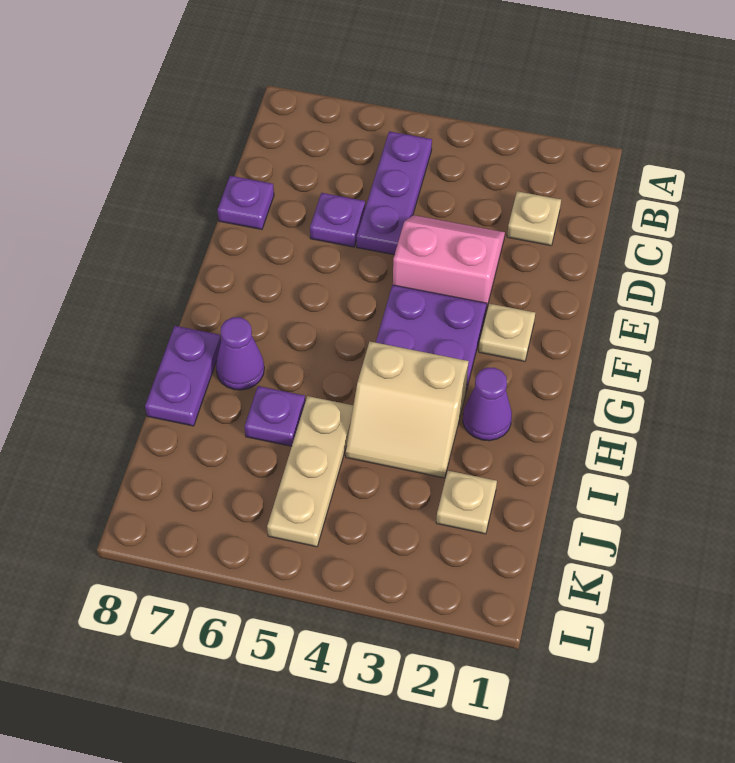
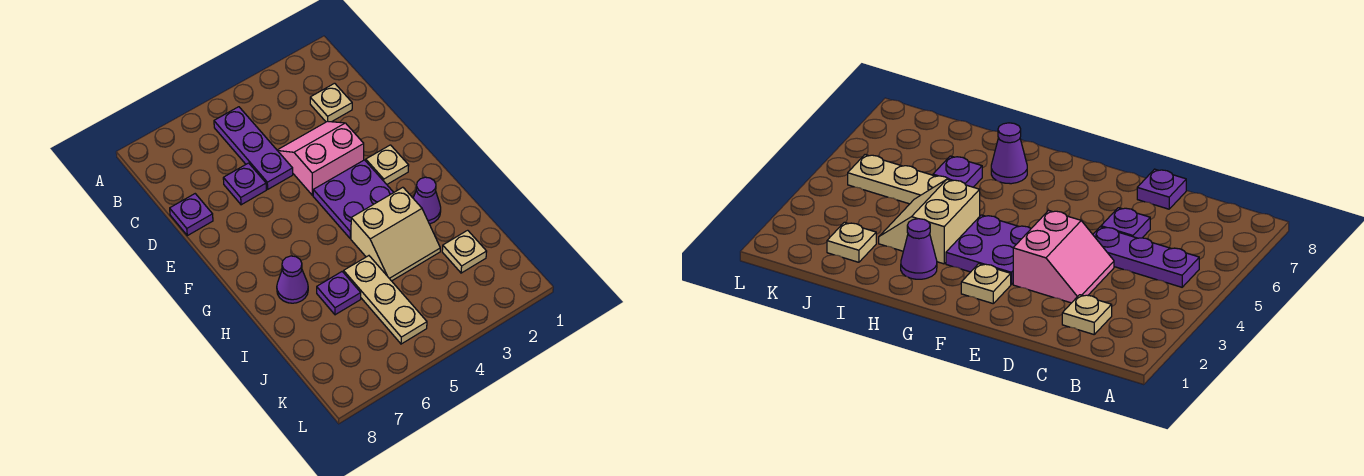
purple 1x2 plate [145,326,221,426] -> none

